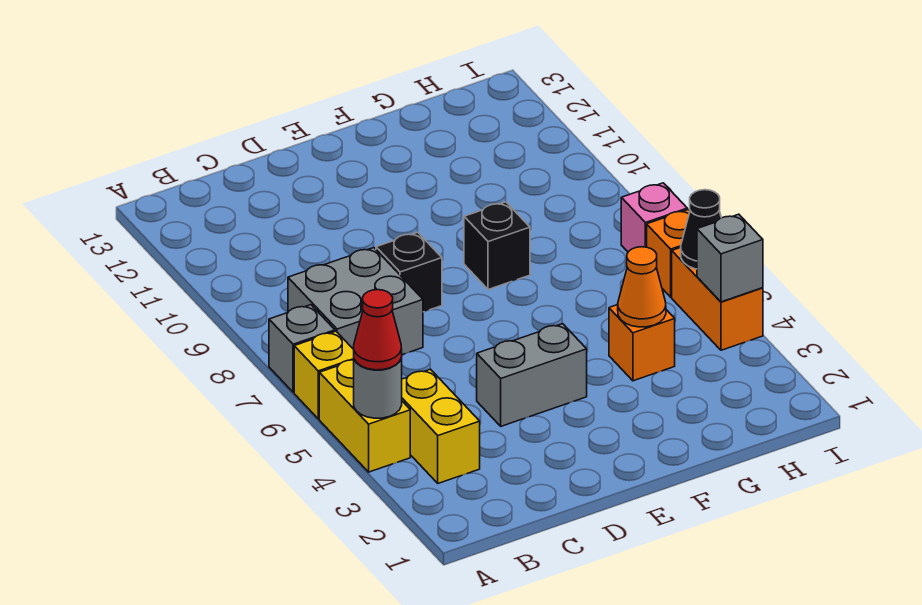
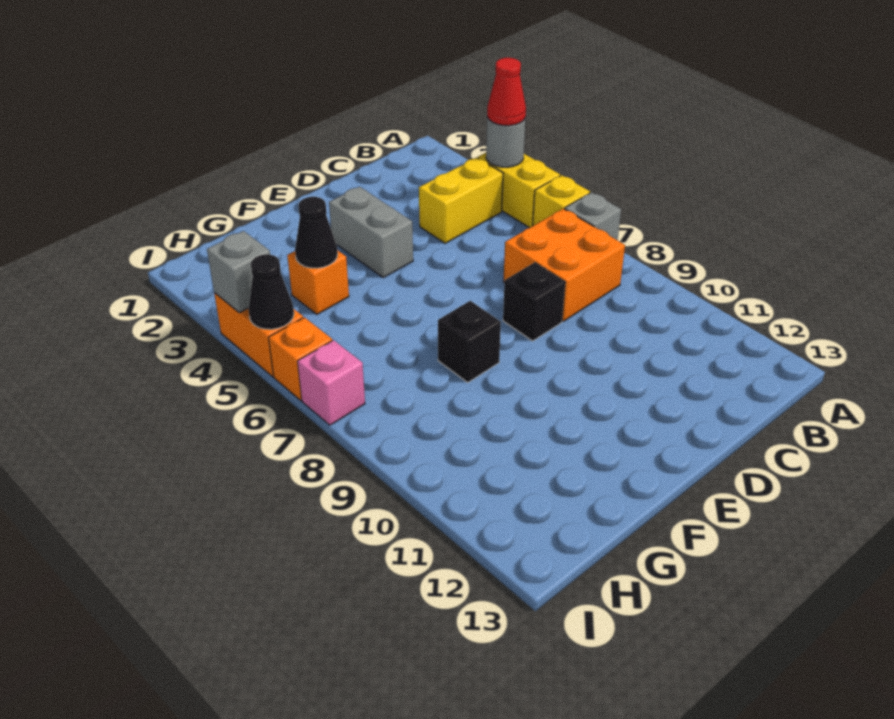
yellow 1x2 brick [402,369,480,483] -> yellow 1x2 brick turned to [419,157,503,243]
grey 2x2 brick [288,248,423,355] -> orange 2x2 brick [503,209,625,321]
grey 1x2 brick [477,324,587,426] -> grey 1x2 brick turned to [329,187,413,278]
orange 1x1 cone [618,247,666,327] -> black 1x1 cone [295,197,338,268]

